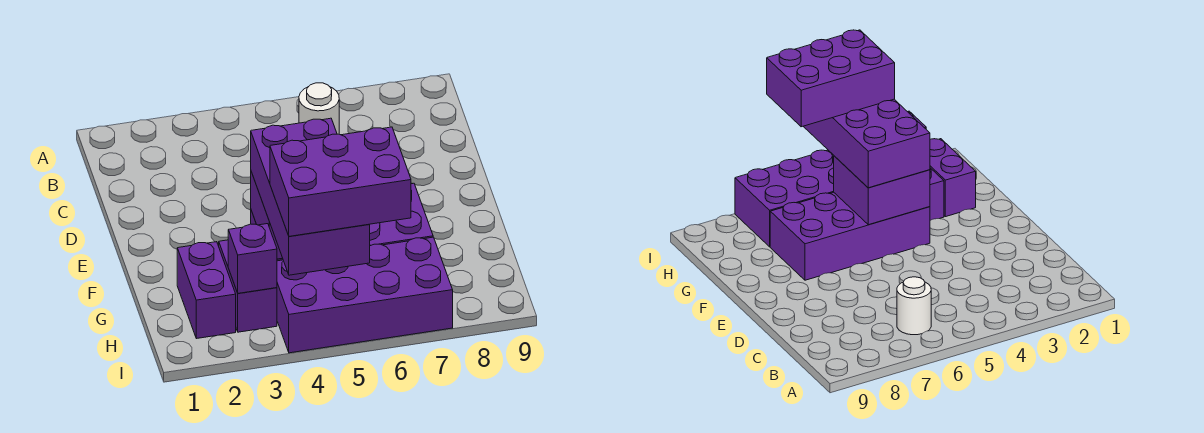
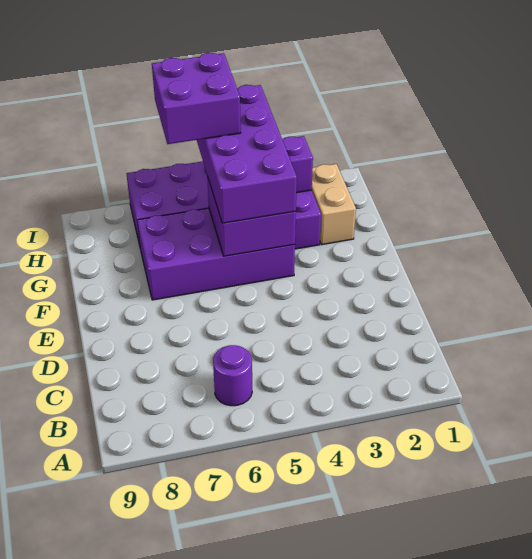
white 1x1 round brick [299,83,339,134] -> purple 1x1 round brick [213,345,252,406]
purple 1x2 brick [177,242,236,339] -> tan 1x2 brick [312,164,356,245]
purple 2x3 brick [270,127,411,236] -> purple 2x2 brick [152,53,241,144]

